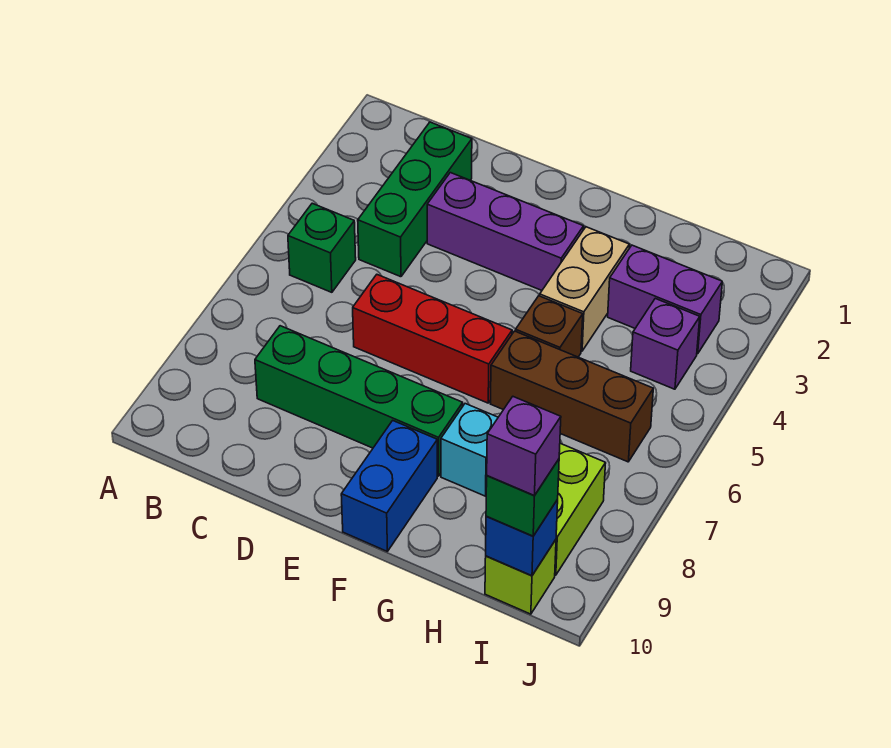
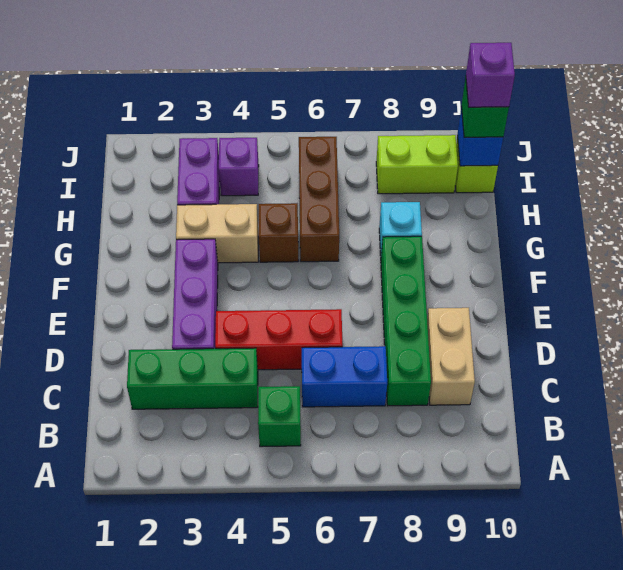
none -> tan 1x2 brick [427,308,475,405]
red 1x3 brick [353,275,512,403] -> red 1x3 brick turned to [215,309,343,370]
blue 1x2 brick [341,421,437,552] -> blue 1x2 brick moved to [302,346,387,407]

